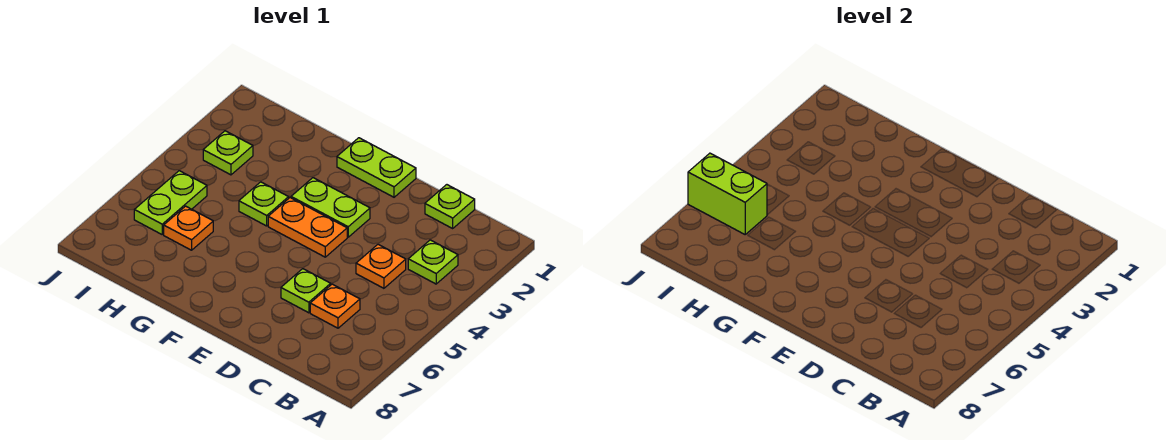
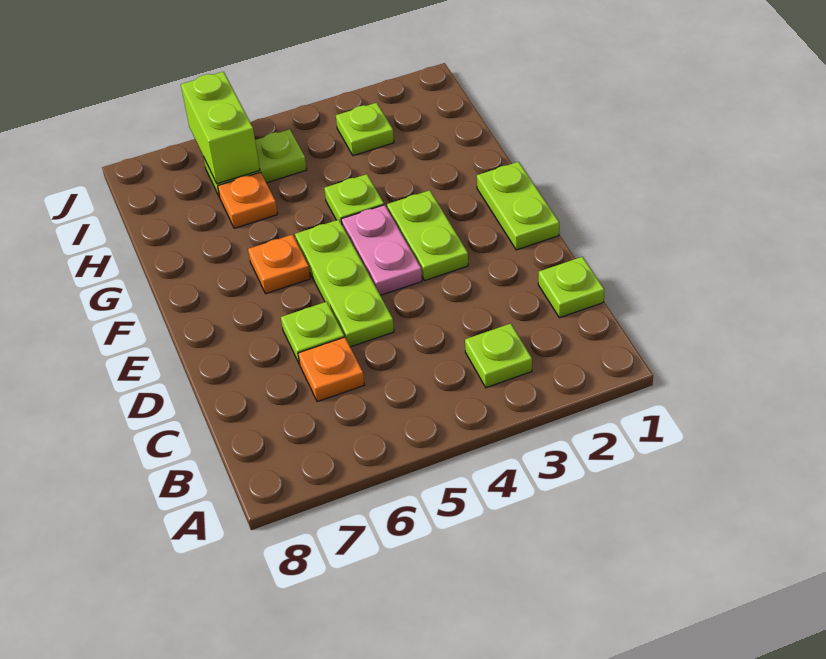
orange 1x1 plate [356,244,406,288] -> orange 1x1 plate moved to [248,235,310,294]
none -> lime 1x3 plate [295,220,394,347]
orange 1x2 plate [268,198,347,257] -> pink 1x2 plate [341,205,422,295]

